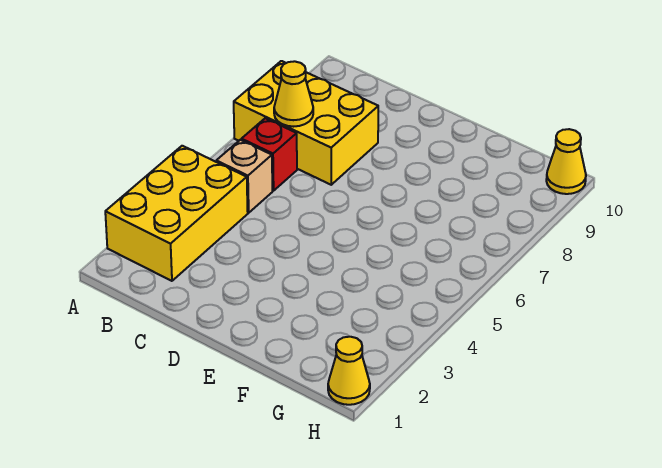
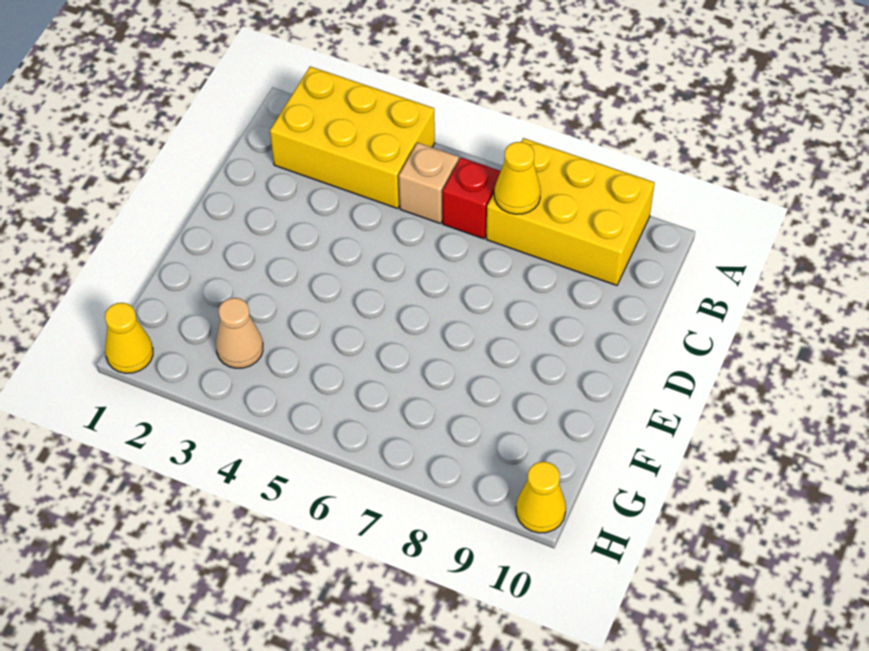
yellow 2x3 brick [234,61,378,185] -> yellow 2x3 brick turned to [486,138,655,285]
none -> tan 1x1 cone [216,298,263,368]

